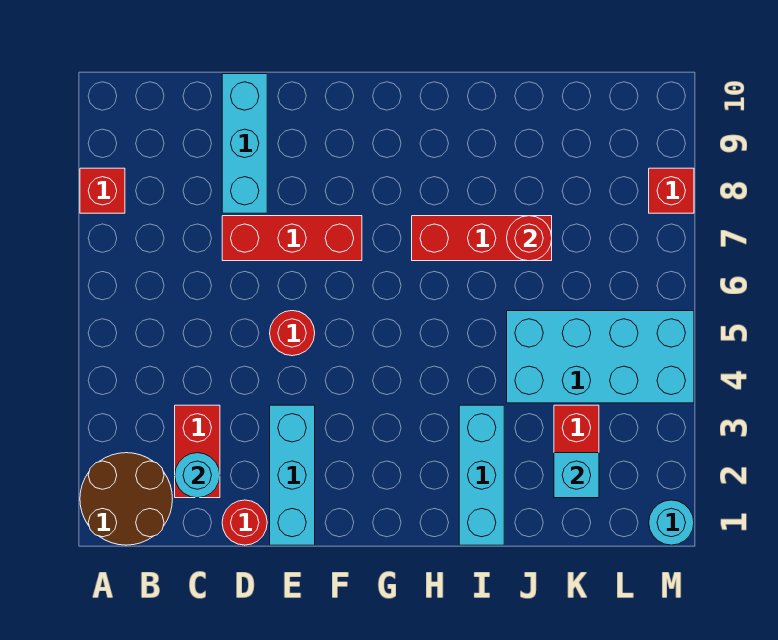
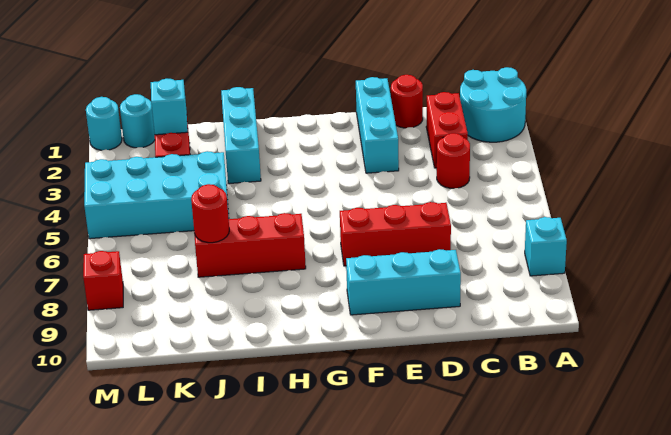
brown 2x2 round brick [80,453,172,545] -> cyan 2x2 round brick [460,67,526,142]
red 1x1 brick [80,168,125,213] -> cyan 1x1 brick [525,217,567,276]
cyan 1x1 round brick [175,453,220,498] -> cyan 1x1 round brick moved to [120,94,155,148]
cyan 1x3 brick [222,74,267,213] -> cyan 1x3 brick turned to [346,249,461,315]
red 1x1 round brick [270,311,315,356] -> red 1x1 round brick moved to [437,133,470,188]

